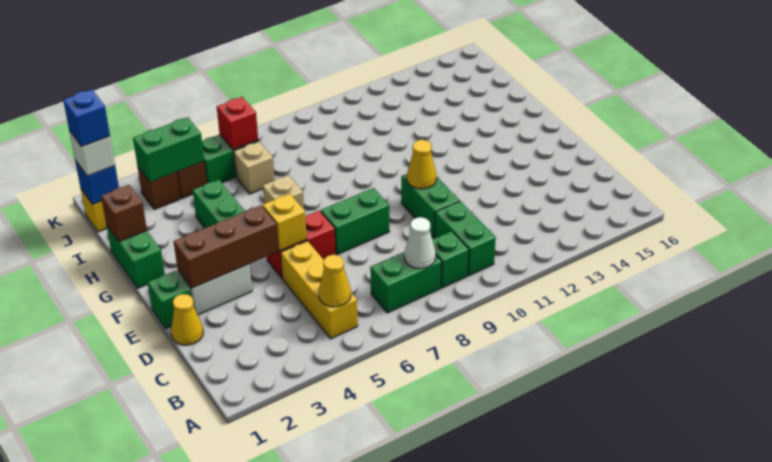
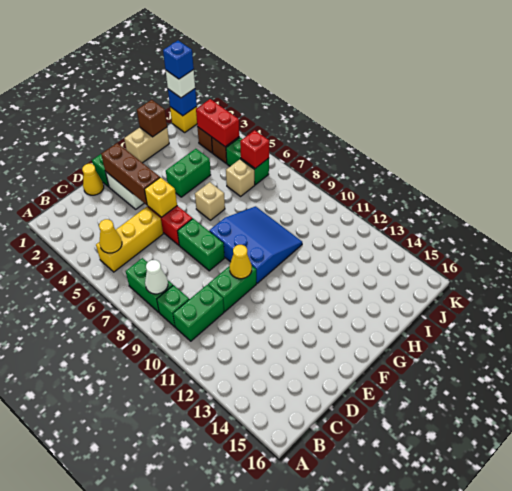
none -> blue 3x3 slope [209,206,302,283]
green 1x2 brick [106,225,165,288] -> tan 1x2 brick [124,127,169,163]
green 1x2 brick [133,117,204,182] -> red 1x2 brick [196,99,239,147]

